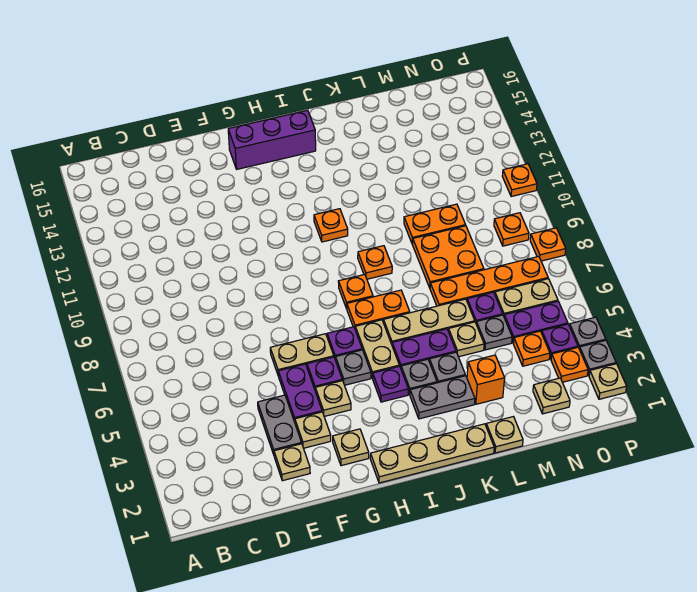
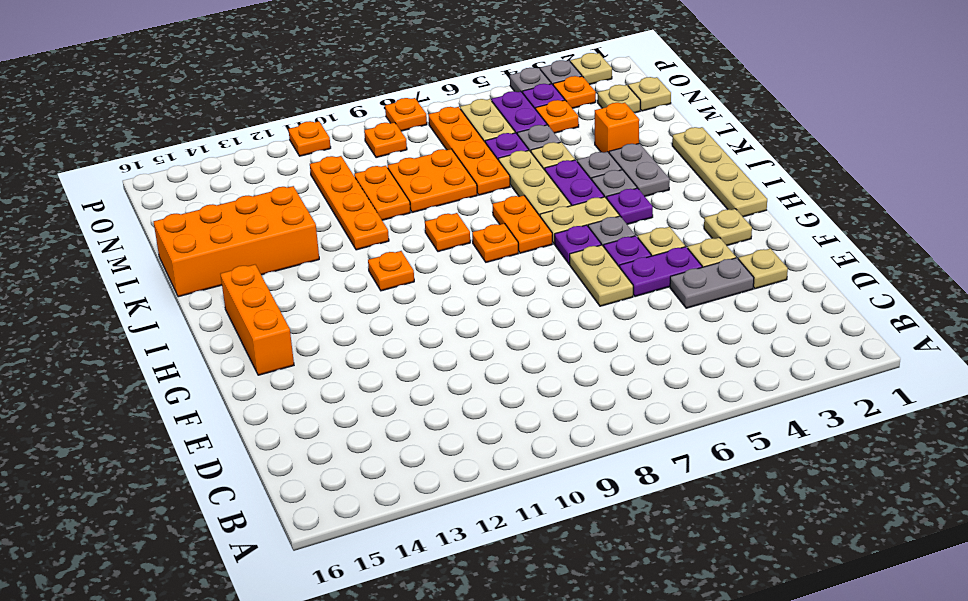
purple 1x3 brick [228,110,316,169] -> orange 1x3 brick [220,265,294,375]
none -> orange 1x4 plate [310,156,389,250]
none -> orange 2x4 brick [154,186,319,297]
tan 1x1 plate [486,417,523,453] -> tan 1x1 plate moved to [628,77,671,111]

